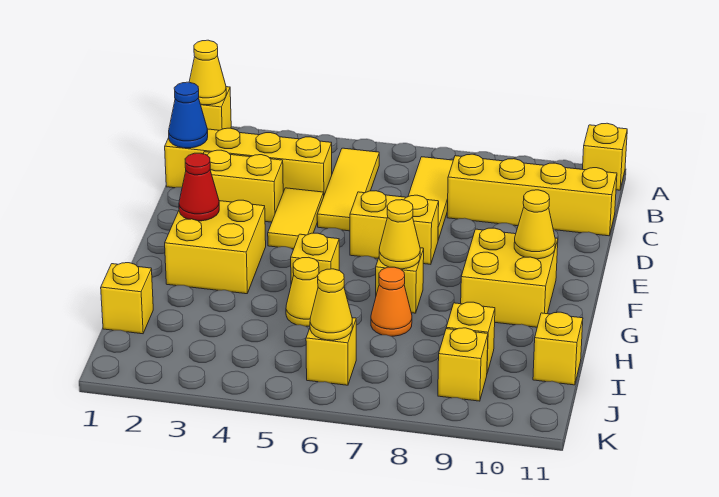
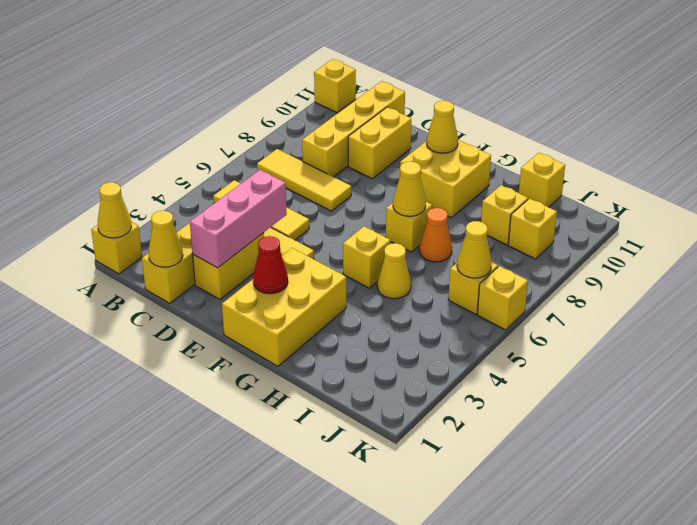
blue 1x1 cone [169,82,208,148] -> yellow 1x1 cone [148,211,183,267]
none -> pink 1x3 brick [190,170,287,268]
yellow 1x2 brick [350,191,439,264] -> yellow 1x2 brick moved to [348,107,411,179]
yellow 2x2 brick [165,200,266,294] -> yellow 2x3 brick [222,248,346,366]
yellow 1x1 brick [101,263,153,334] -> yellow 1x1 brick moved to [477,266,528,330]

